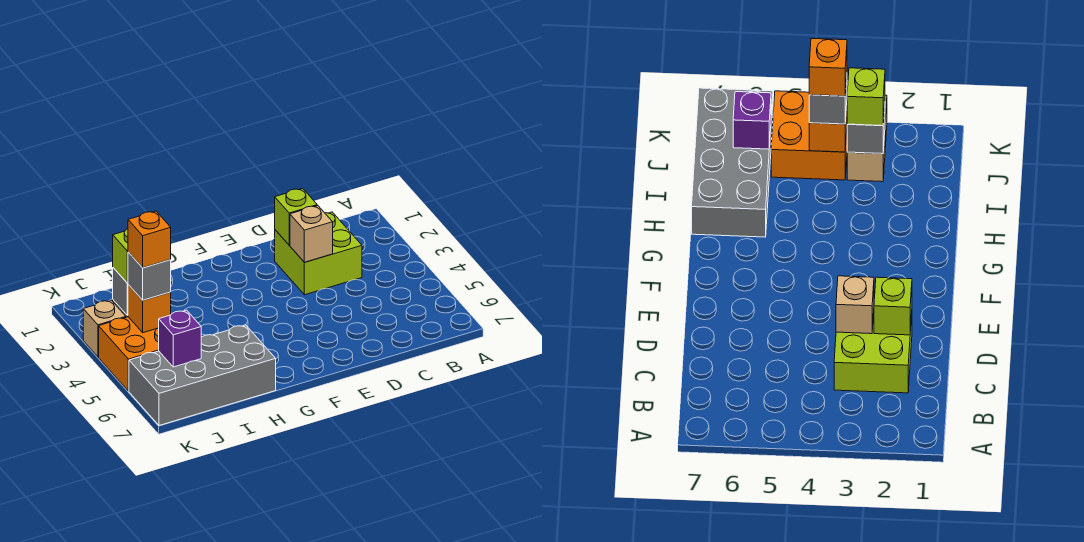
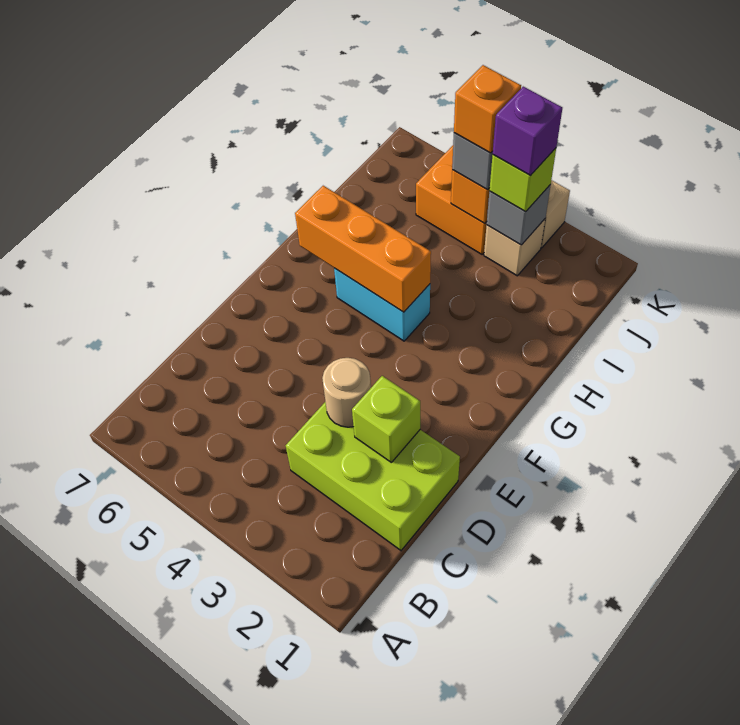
lime 2x2 brick [275,212,362,295] -> lime 2x3 brick [286,402,460,550]
tan 1x1 brick [290,206,333,262] -> tan 1x1 round brick [322,358,371,427]
none -> cyan 1x2 brick [334,268,430,341]
none -> orange 1x3 brick [295,186,431,312]
grey 2x4 brick [129,325,276,426] -> none
purple 1x1 brick [159,310,201,367] -> purple 1x1 brick moved to [492,87,562,176]

